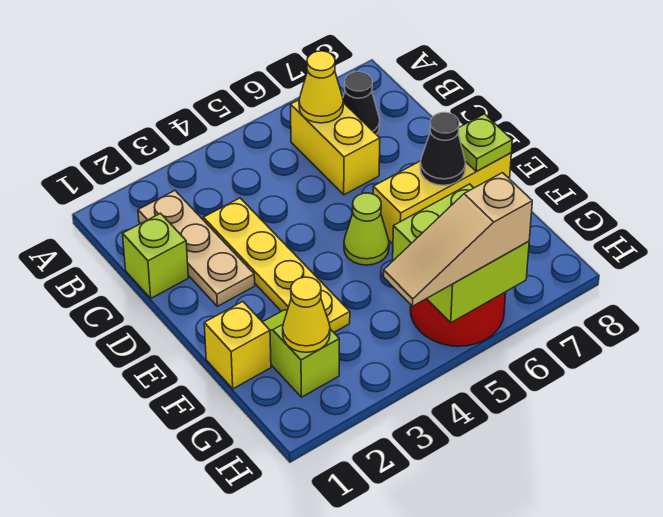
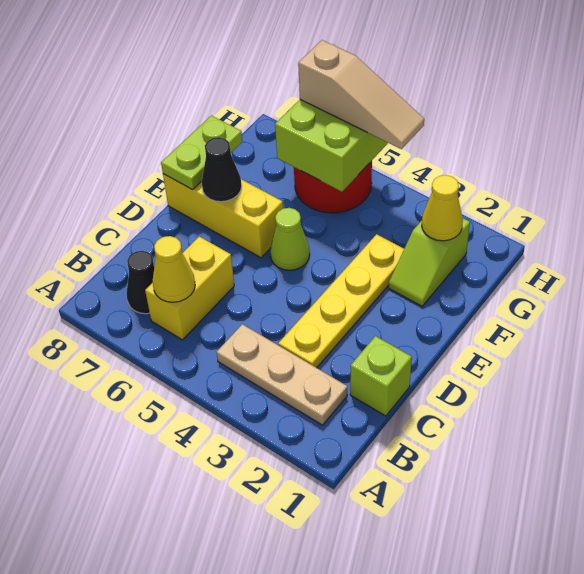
tan 1x3 plate [138,191,255,306] -> tan 1x3 plate turned to [217,324,347,425]
lime 1x1 plate [458,114,512,171] -> lime 1x2 plate [161,116,242,190]
yellow 1x1 brick [204,302,271,389] -> none

